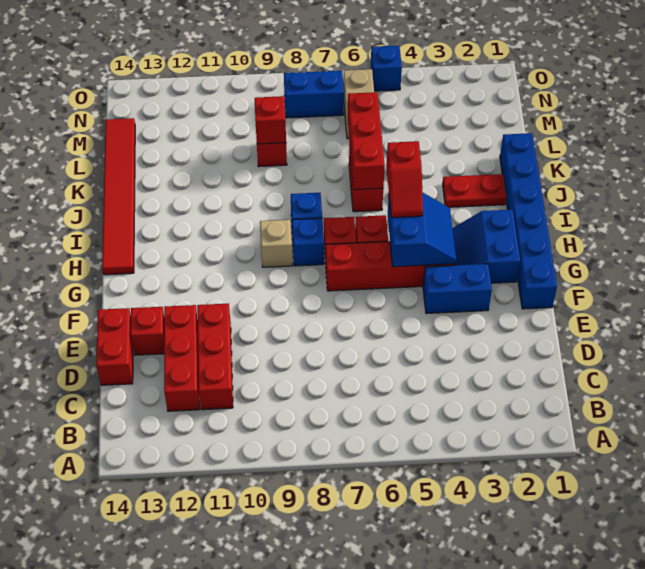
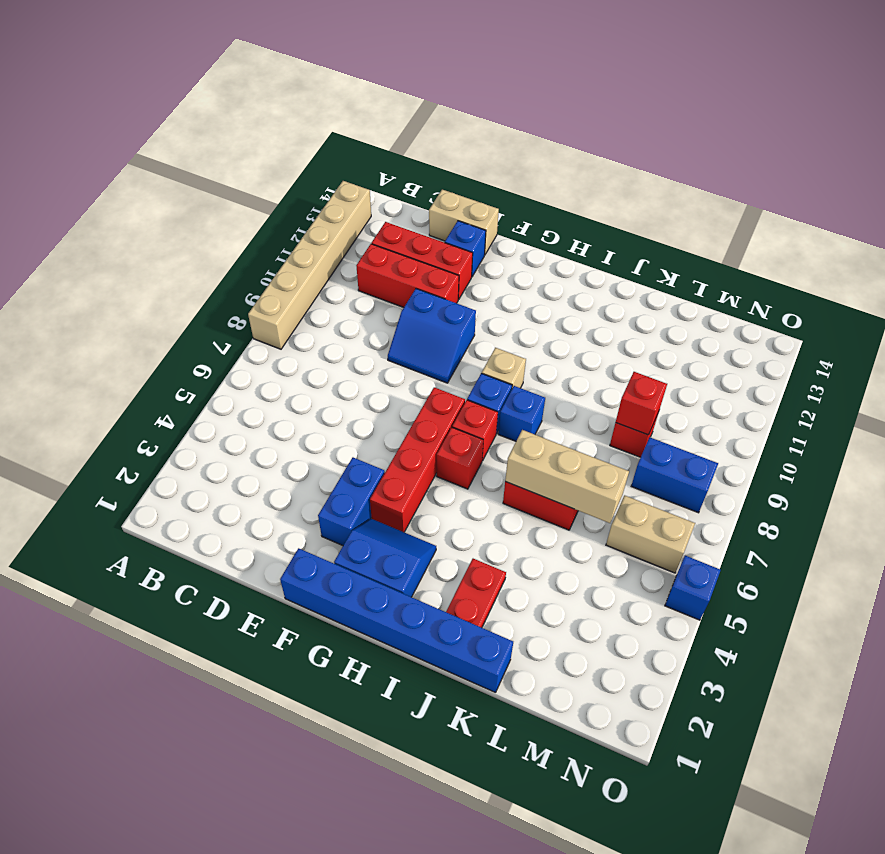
none -> tan 1x6 brick [248,181,371,349]
red 1x2 brick [96,308,133,385] -> tan 1x2 brick [429,190,499,255]
red 1x1 brick [131,307,164,355] -> blue 1x1 brick [445,221,486,277]
blue 2x2 slope [388,192,456,267] -> blue 2x2 slope moved to [388,289,476,383]
red 1x2 slope [386,141,423,217] -> none
red 1x6 tile [102,118,135,275] -> none
red 1x3 brick [348,92,385,190] -> tan 1x3 brick [505,430,629,523]
blue 1x2 brick [284,71,344,118] -> blue 1x2 brick turned to [631,437,718,513]

